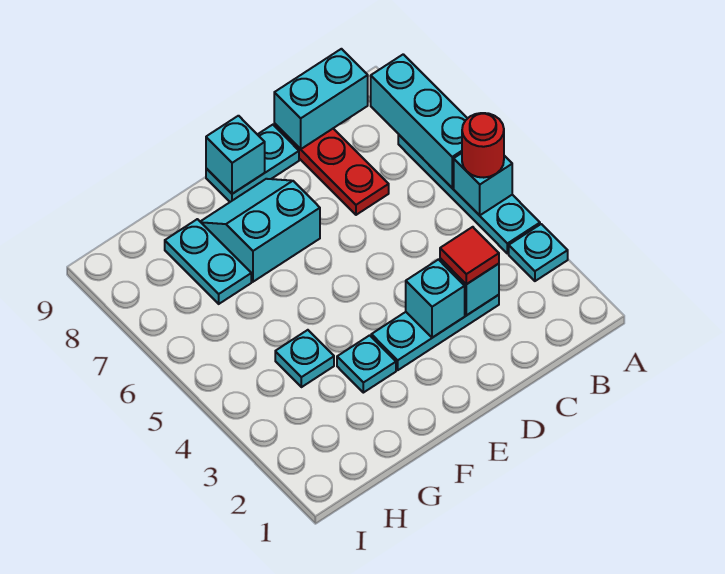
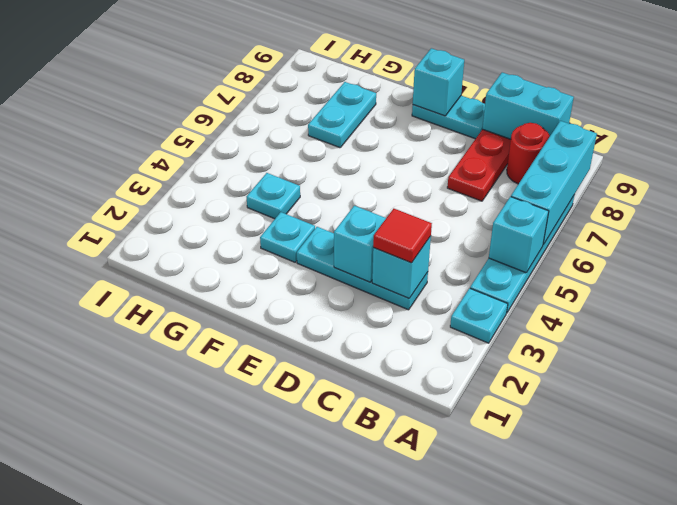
red 1x1 round brick [462,113,504,178] -> red 1x1 round brick moved to [507,123,550,184]
cyan 2x2 slope [200,179,320,282] -> none

